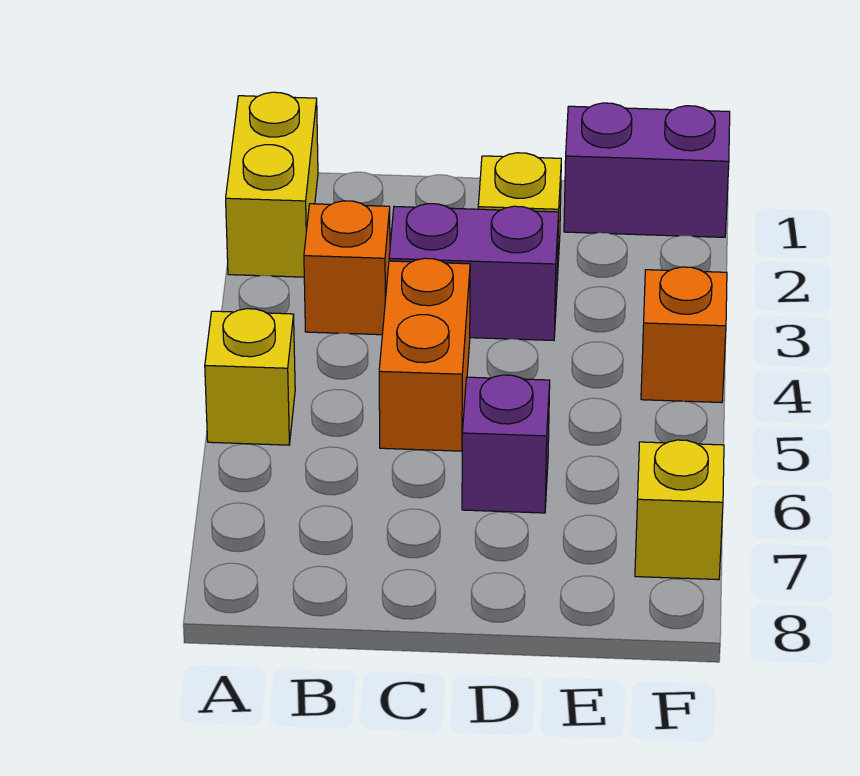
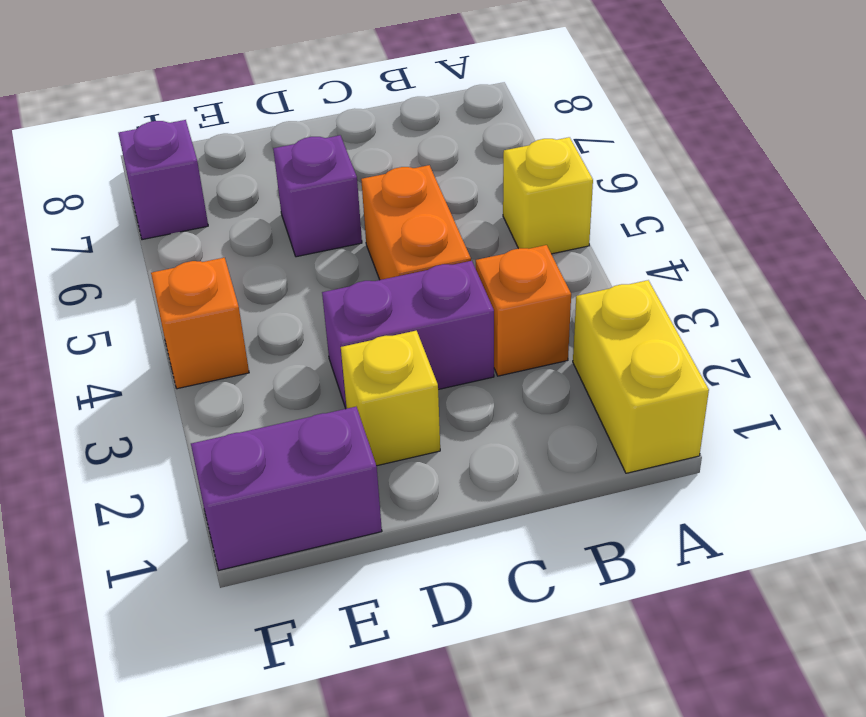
yellow 1x1 brick [635,440,724,580] -> purple 1x1 brick [119,120,208,240]

